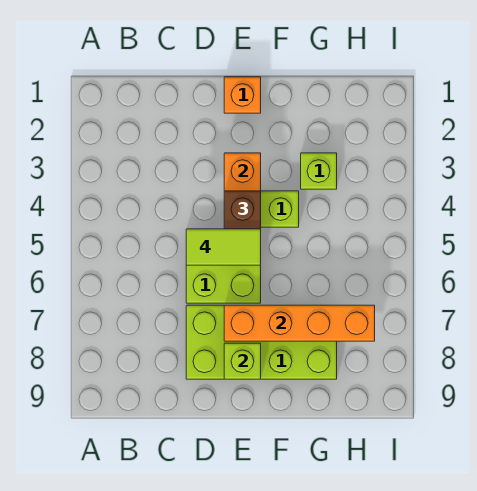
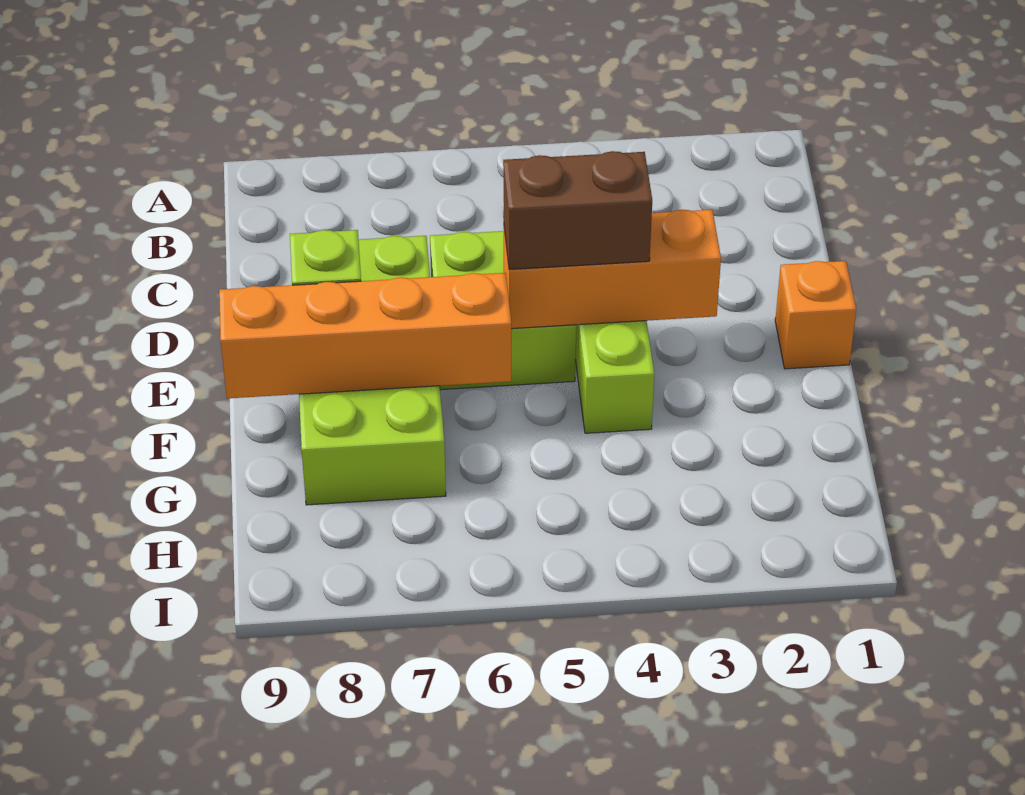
lime 1x2 tile [186,229,261,265] -> none
orange 1x4 brick [224,305,375,341] -> orange 1x4 brick turned to [219,273,511,398]
lime 1x1 brick [301,153,337,189] -> none

